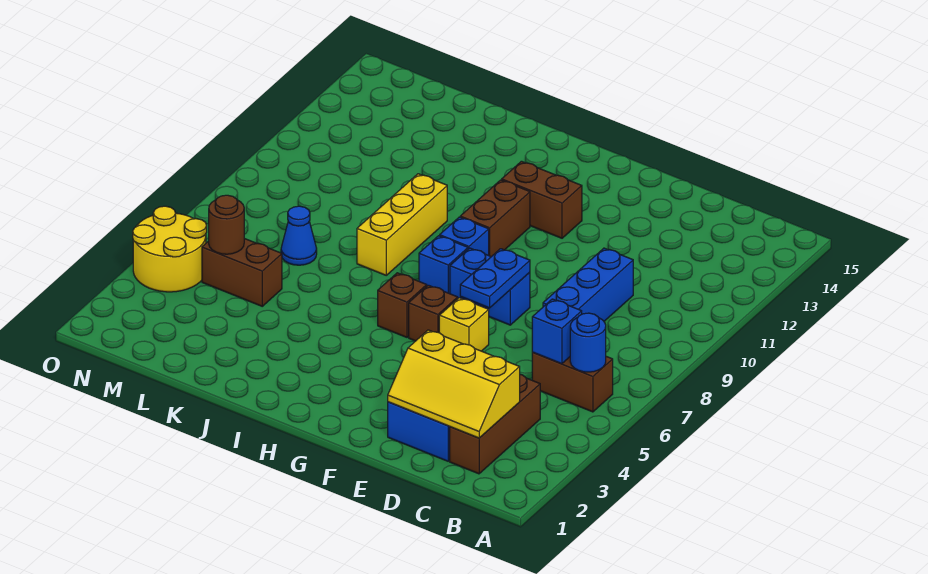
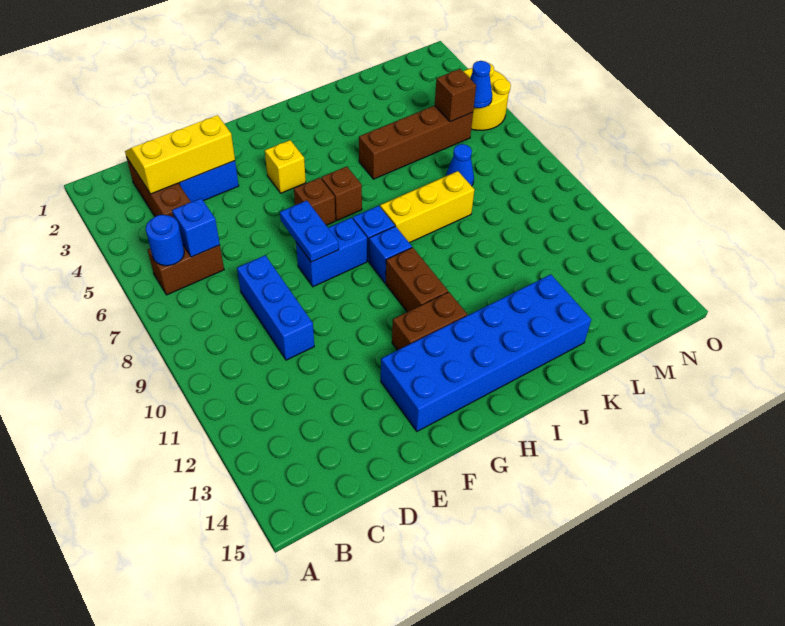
yellow 1x1 brick [439,298,489,351] -> yellow 1x1 brick moved to [265,140,306,193]
none -> blue 2x6 brick [381,274,591,431]
yellow 1x3 brick [357,174,447,275] -> yellow 1x3 brick turned to [380,171,474,243]
brown 1x2 brick [202,238,282,306] -> brown 1x4 brick [359,106,473,179]
brown 1x1 round brick [209,195,244,254] -> brown 1x1 brick [435,69,476,122]
none -> blue 1x1 cone [470,61,492,108]

